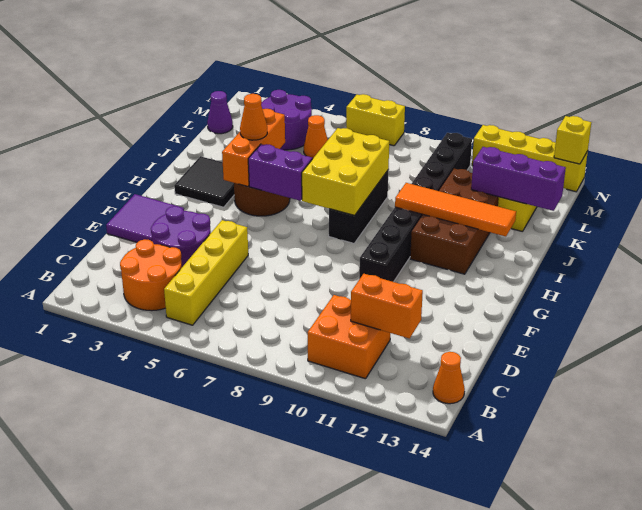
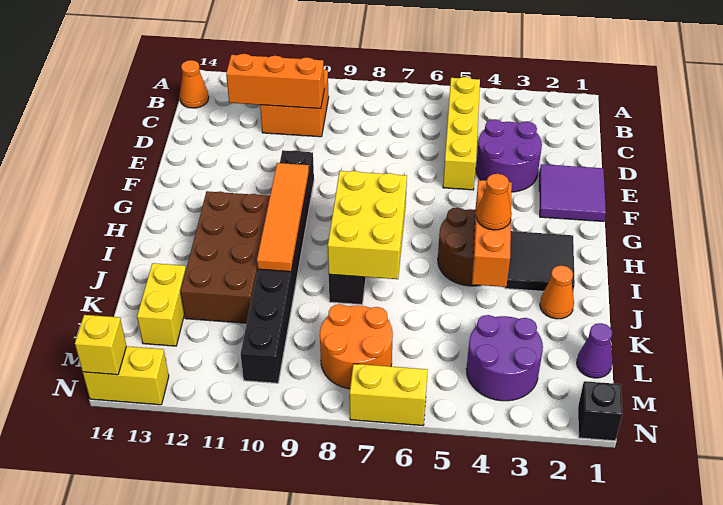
orange 2x2 round brick [120,239,182,311] -> orange 2x2 round brick moved to [320,304,393,389]
orange 1x2 brick [351,274,423,339] -> orange 1x3 brick [226,54,324,109]
purple 1x2 brick [248,144,312,201] -> none
orange 1x4 tile [395,183,516,236] -> orange 1x4 tile turned to [257,163,309,272]
purple 1x3 brick [471,147,566,211] -> none
orange 1x1 cone [304,115,328,159] -> orange 1x1 cone moved to [540,265,574,319]
none -> black 1x1 brick [578,381,622,441]
yellow 1x4 brick [472,125,588,192] -> yellow 1x2 brick [83,346,169,405]

